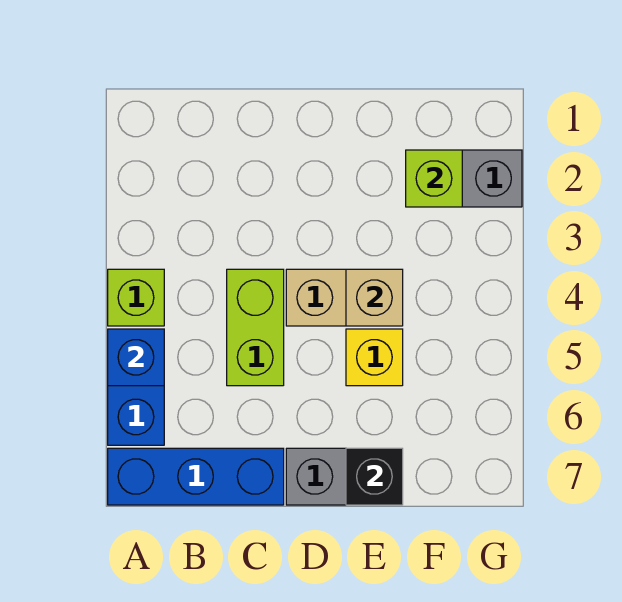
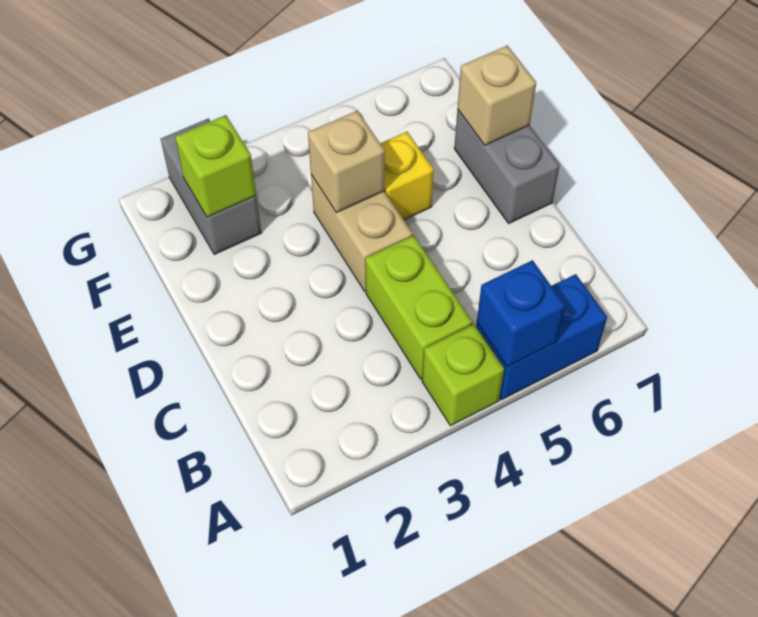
blue 1x3 brick [108,448,284,505] -> none
lime 1x2 brick [227,269,284,386] -> lime 1x2 brick turned to [365,235,473,379]
black 1x1 brick [346,448,403,505] -> tan 1x1 brick [458,45,536,145]

